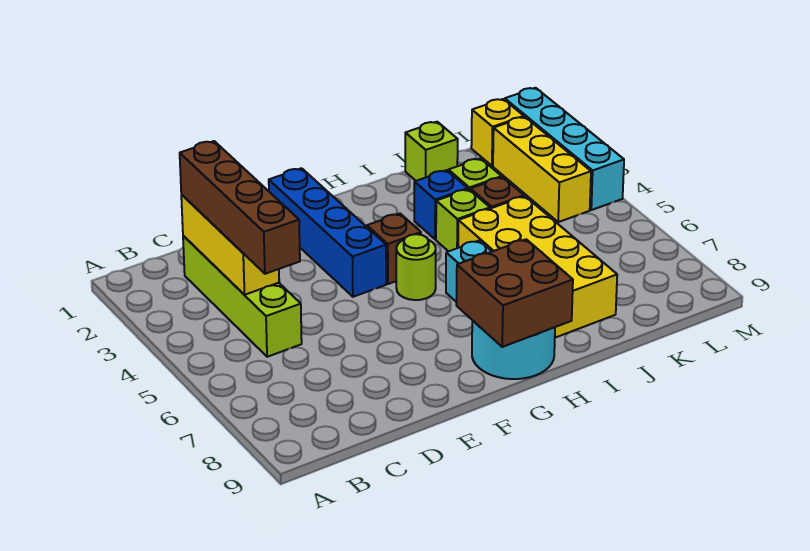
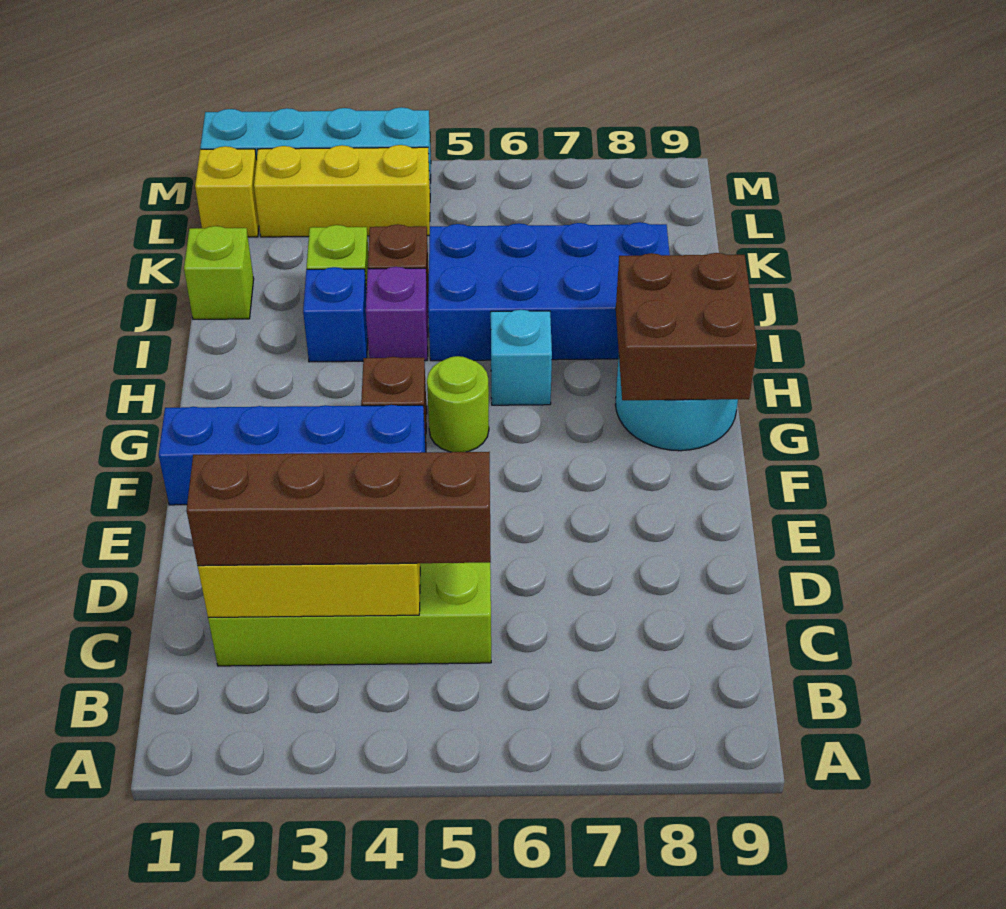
lime 1x1 brick [436,189,490,251] -> purple 1x1 brick [366,267,428,361]
yellow 2x4 brick [458,196,617,338] -> blue 2x4 brick [428,222,670,361]

